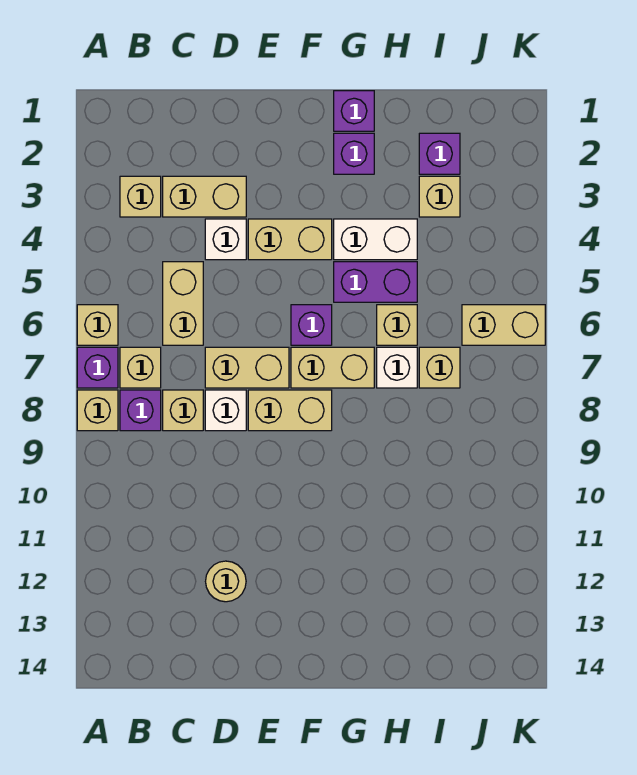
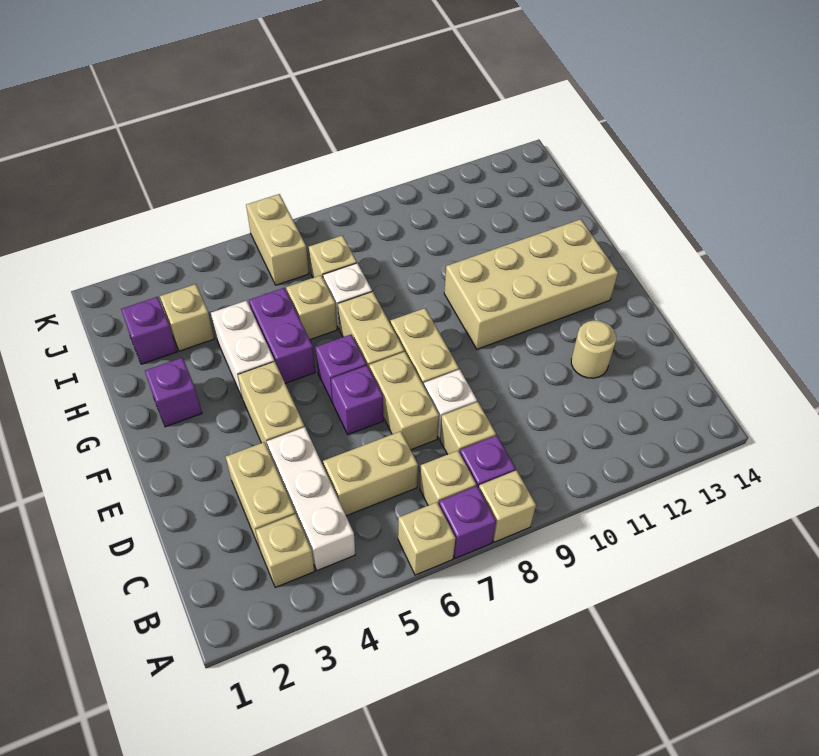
white 1x1 brick [205,219,246,260] -> white 1x3 brick [267,427,355,571]
none -> tan 2x4 brick [444,219,618,349]
purple 1x1 brick [334,91,374,131] -> purple 1x1 brick moved to [331,366,383,435]

